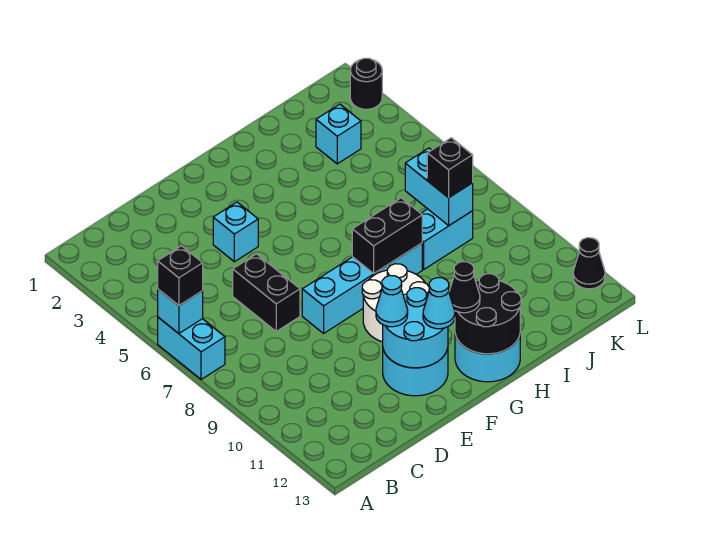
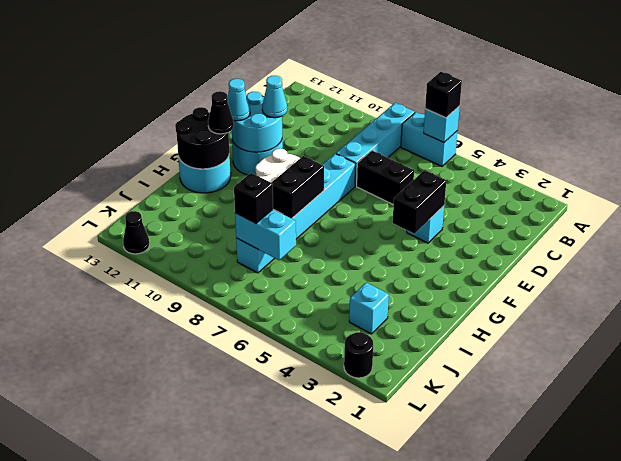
none -> cyan 1x4 brick [336,103,415,186]
none -> black 1x2 brick [393,170,446,234]

